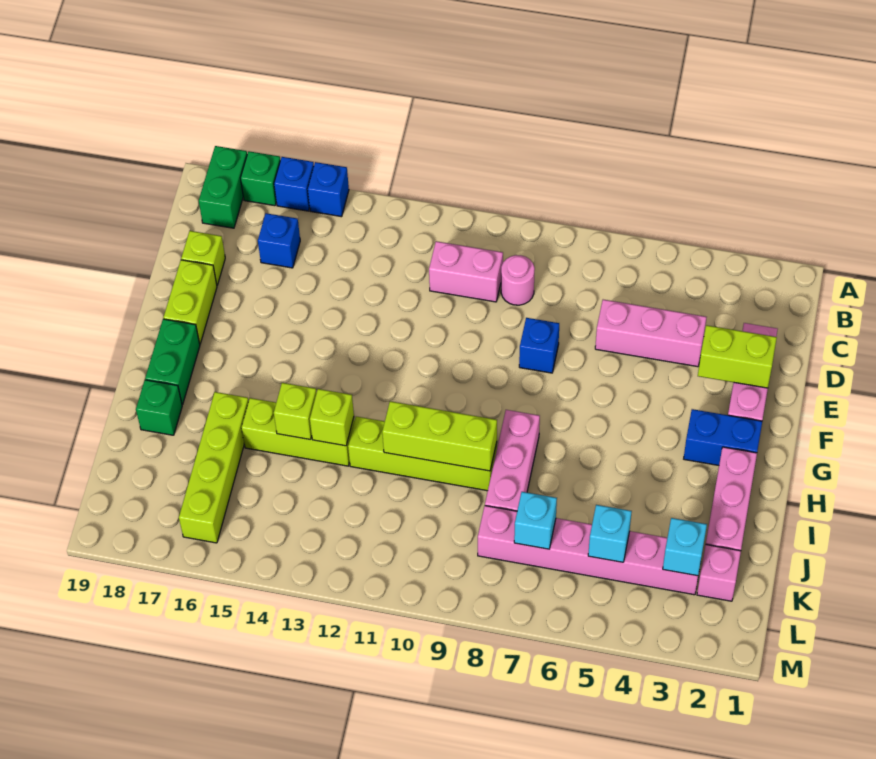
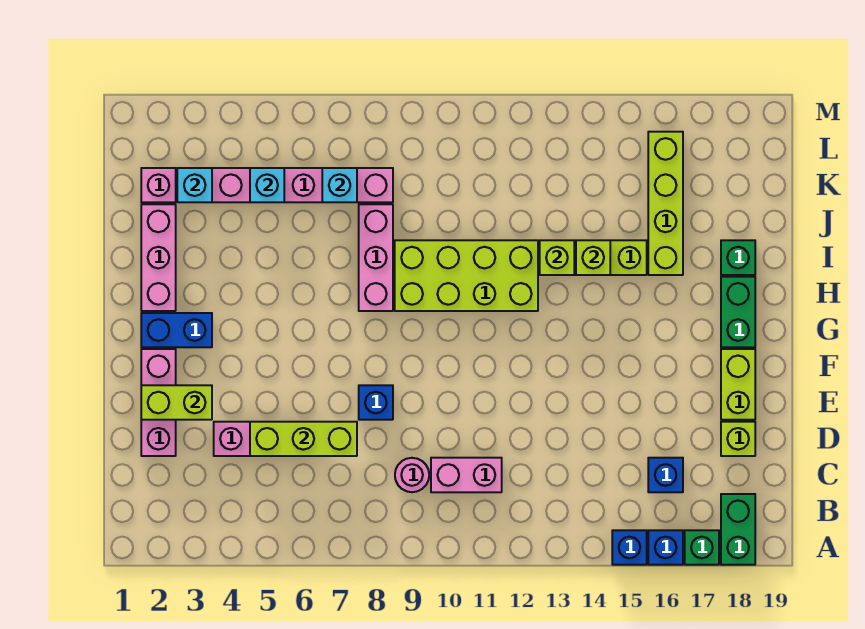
lime 1x4 brick [348,416,497,491] -> lime 2x4 brick [395,240,538,311]
lime 1x3 brick [382,401,497,471] -> lime 1x3 brick moved to [250,422,357,456]

